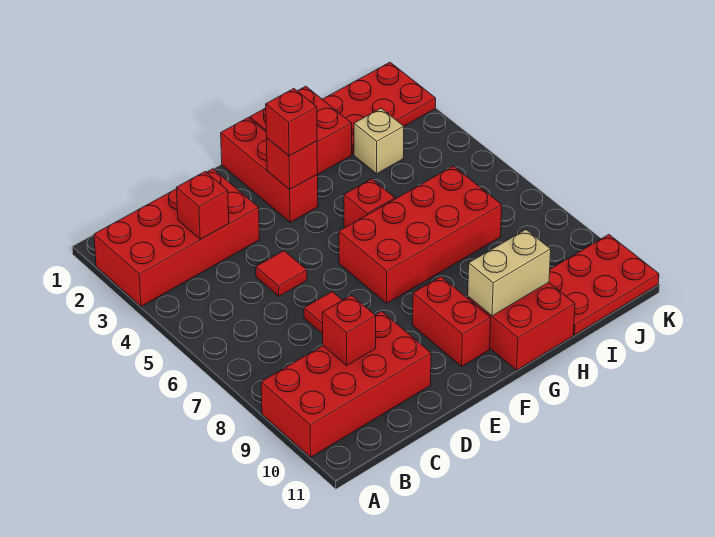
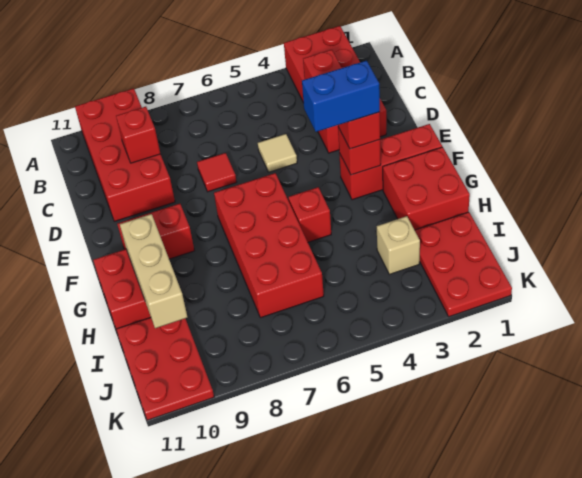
red 1x1 tile [256,251,307,296] -> tan 1x1 tile [258,134,297,172]
none -> blue 1x2 brick [302,61,380,132]
tan 1x2 brick [468,230,551,316] -> tan 1x3 brick [120,214,187,328]

